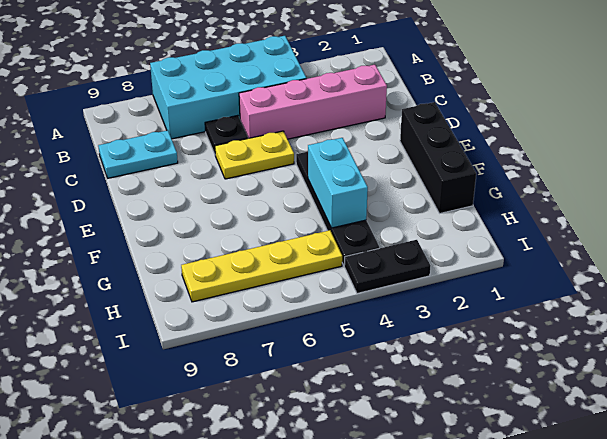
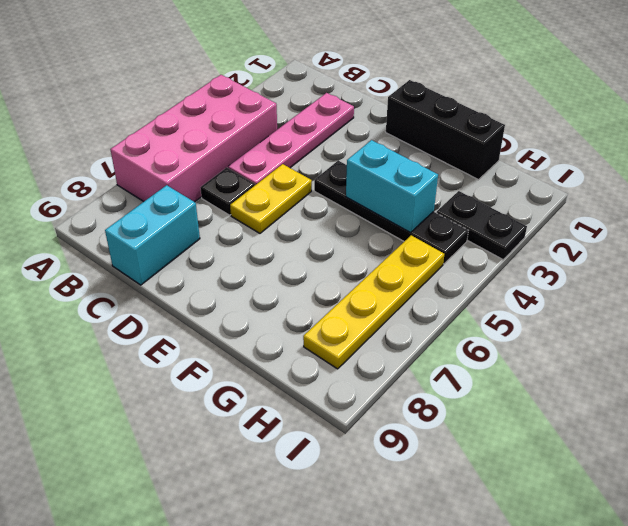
cyan 2x4 brick [150,36,306,139] -> pink 2x4 brick [110,75,277,202]
pink 1x4 brick [239,65,387,139] -> pink 1x4 plate [228,93,354,185]
cyan 1x2 plate [98,130,178,178] -> cyan 1x2 brick [105,185,200,285]
black 1x2 plate [344,240,430,293] -> black 1x2 plate turned to [436,191,527,260]

